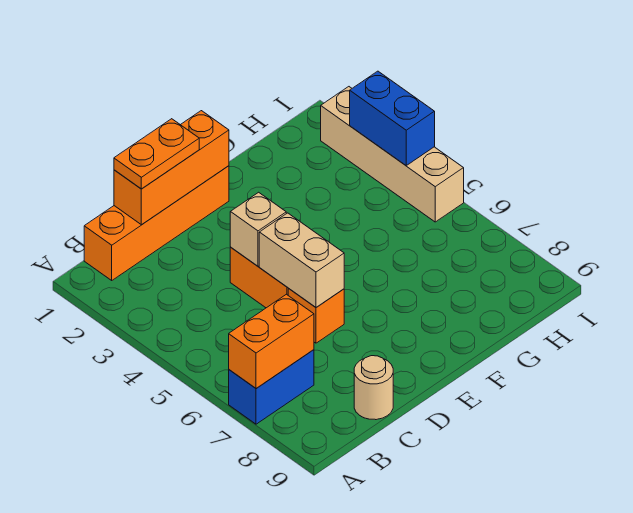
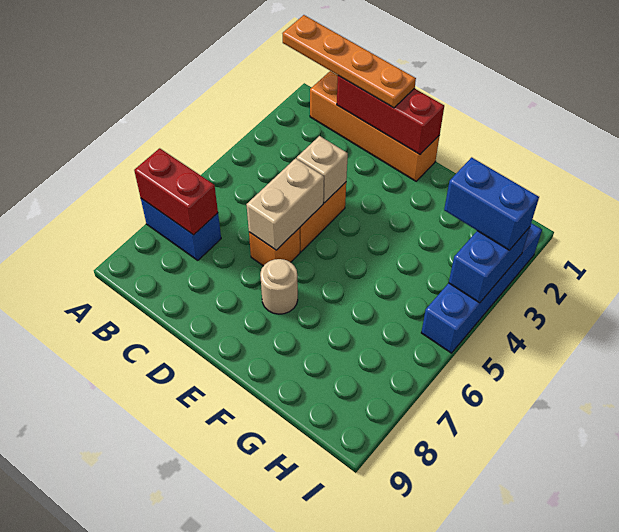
orange 1x2 brick [229,294,314,388] -> red 1x2 brick [134,148,218,235]
orange 1x3 brick [114,111,229,225] -> red 1x3 brick [337,76,444,154]
orange 1x2 plate [114,119,199,189] -> orange 1x4 plate [282,15,416,108]
tan 1x1 round brick [354,356,393,420] -> tan 1x1 round brick moved to [260,259,298,314]
none -> blue 1x2 brick [444,157,539,250]
tan 1x4 brick [321,87,464,222] -> blue 1x4 brick [421,223,542,353]

